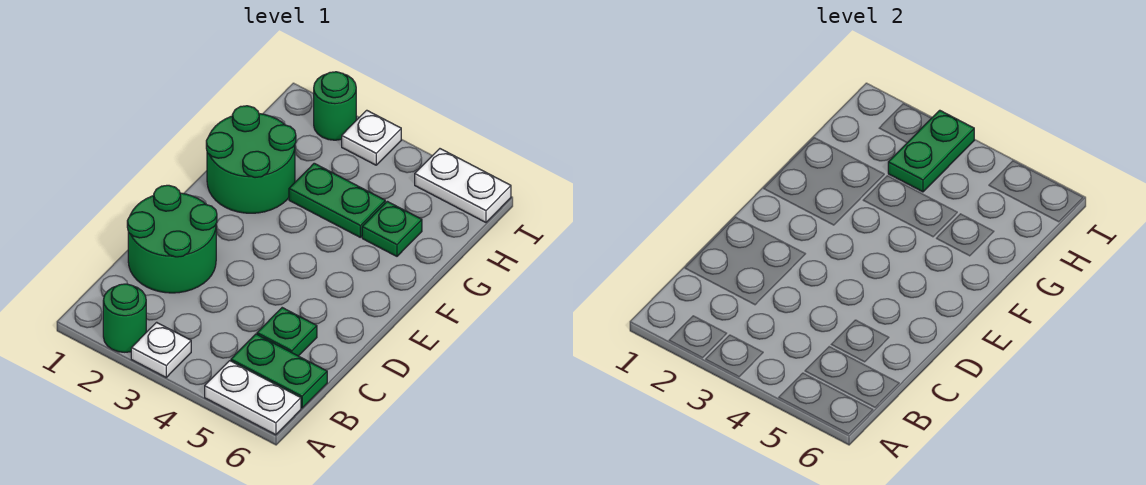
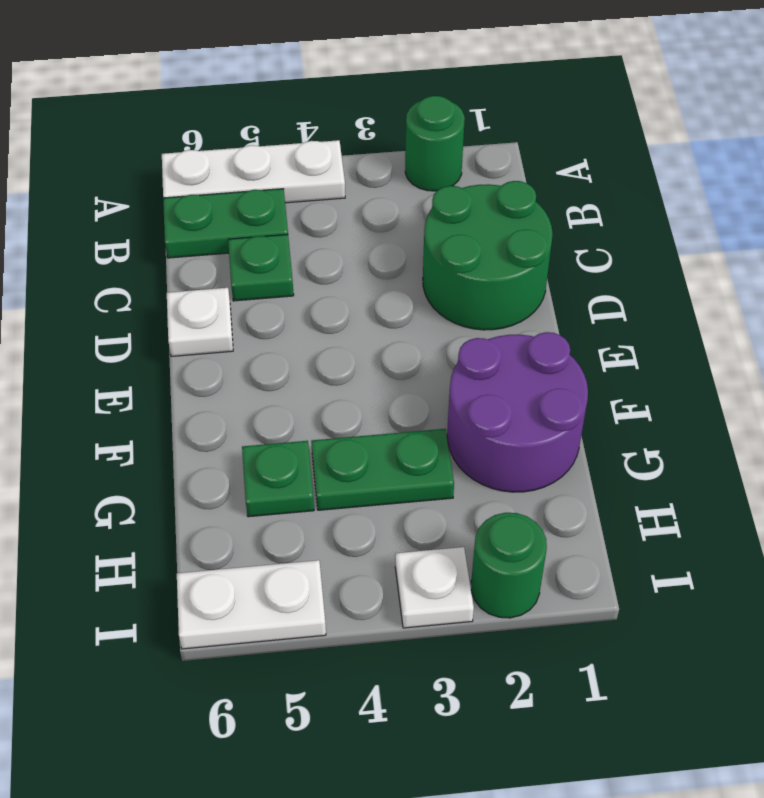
white 1x1 plate [131,322,191,377] -> white 1x1 plate moved to [167,288,233,356]
white 1x2 plate [205,361,301,435] -> white 1x3 plate [162,140,345,203]
green 2x2 round brick [206,106,296,213] -> purple 2x2 round brick [447,332,588,492]
green 1x2 plate [888,110,974,192] -> none

